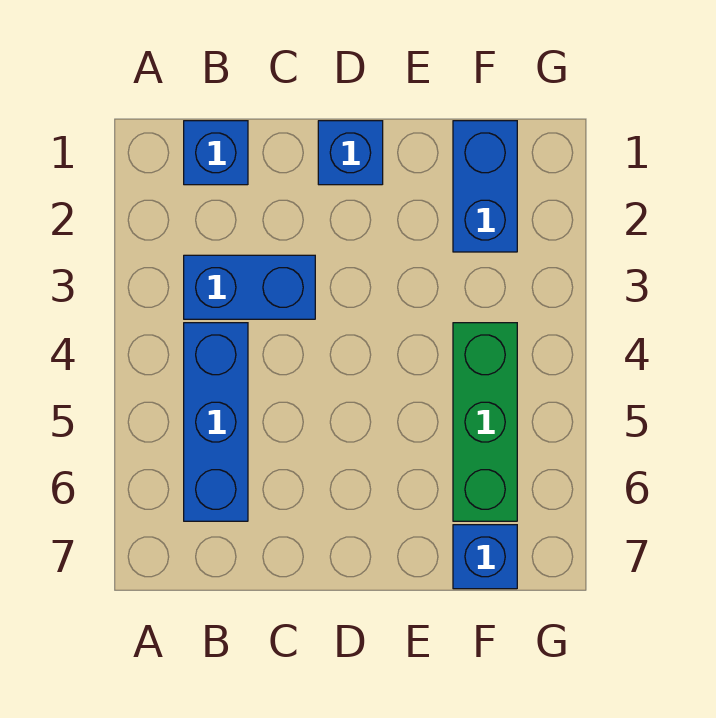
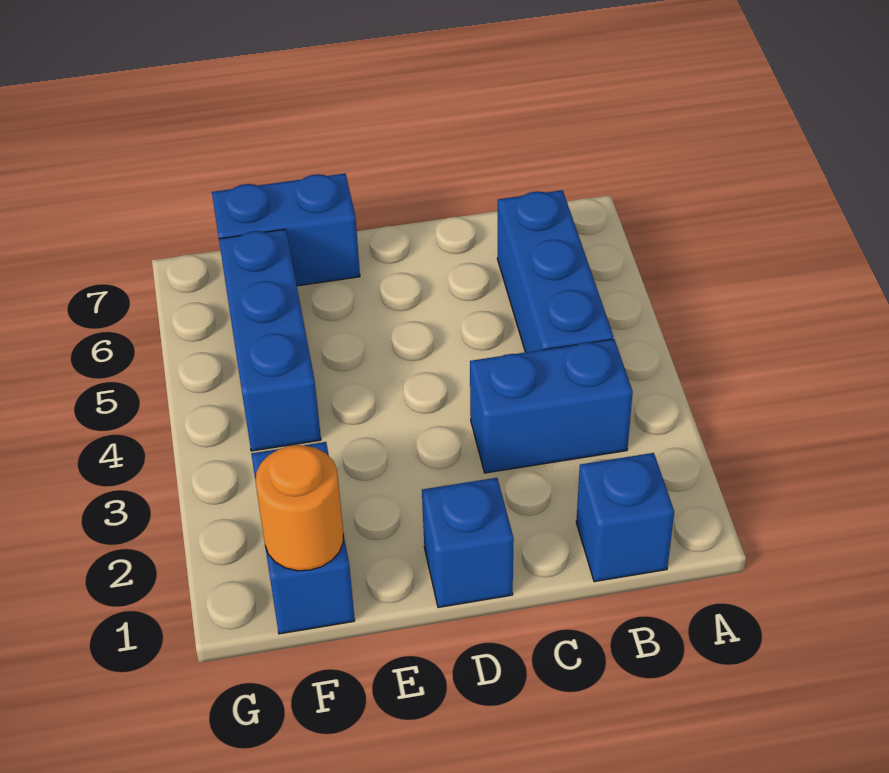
none -> orange 1x1 round brick [256,445,343,571]
green 1x3 brick [453,323,517,521] -> blue 1x3 brick [219,229,321,451]
blue 1x1 brick [453,525,517,589] -> blue 1x2 brick [212,174,360,286]

